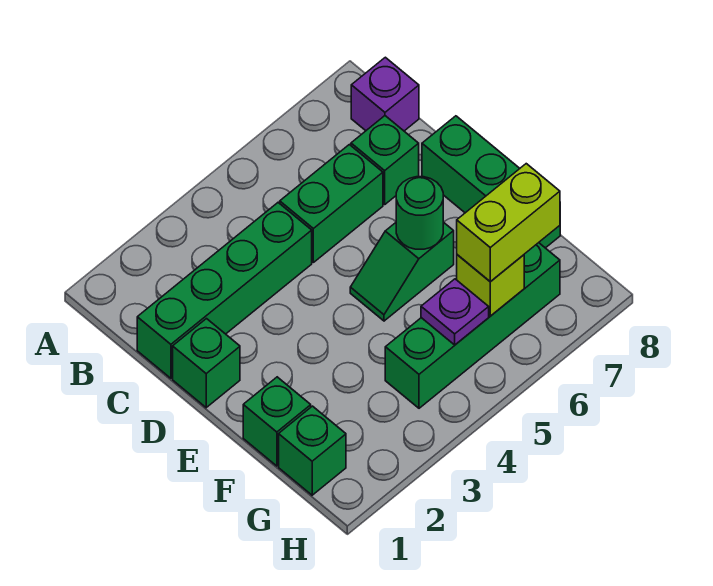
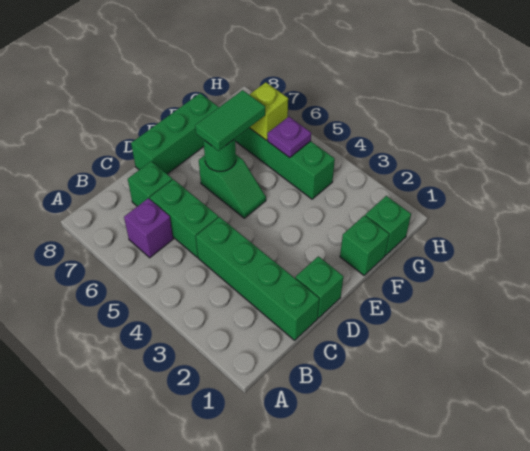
purple 1x1 brick [351,57,419,131] -> purple 1x1 brick moved to [124,198,173,258]
none -> green 1x2 tile [195,90,265,151]
lime 1x2 brick [457,164,560,282] -> none

